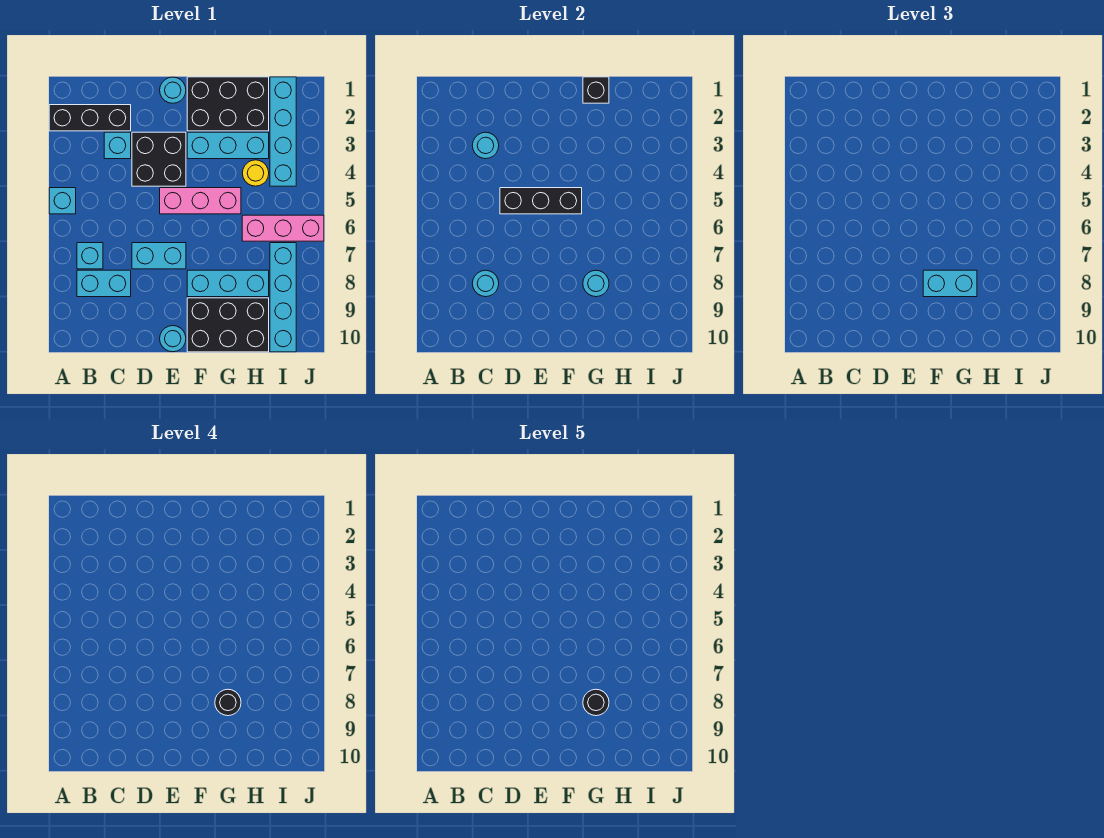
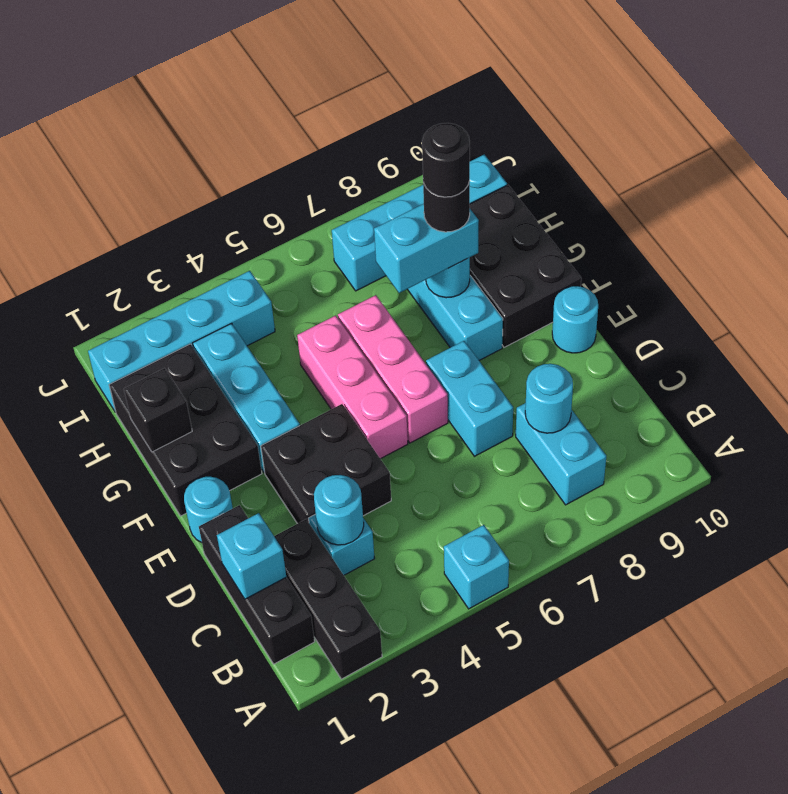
cyan 1x1 brick [77,243,103,269] -> cyan 1x1 brick moved to [217,513,286,599]
black 1x3 brick [500,188,582,214] -> black 1x3 brick moved to [199,505,315,664]
cyan 1x2 brick [923,270,977,297] -> cyan 1x2 brick turned to [374,204,479,293]
yellow 1x1 round brick [243,160,269,186] -> none
pink 1x3 brick [242,215,324,241] -> pink 1x3 brick moved to [338,295,448,443]

